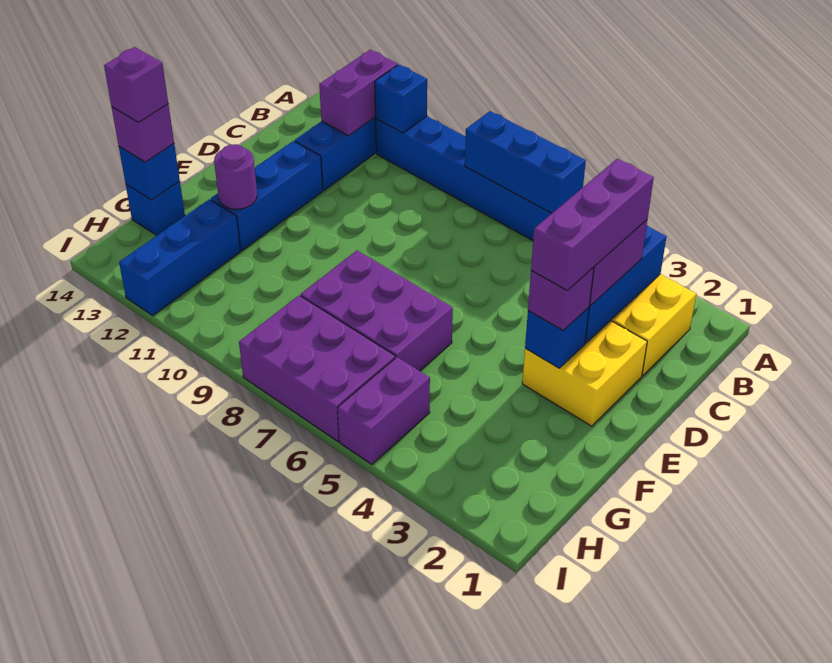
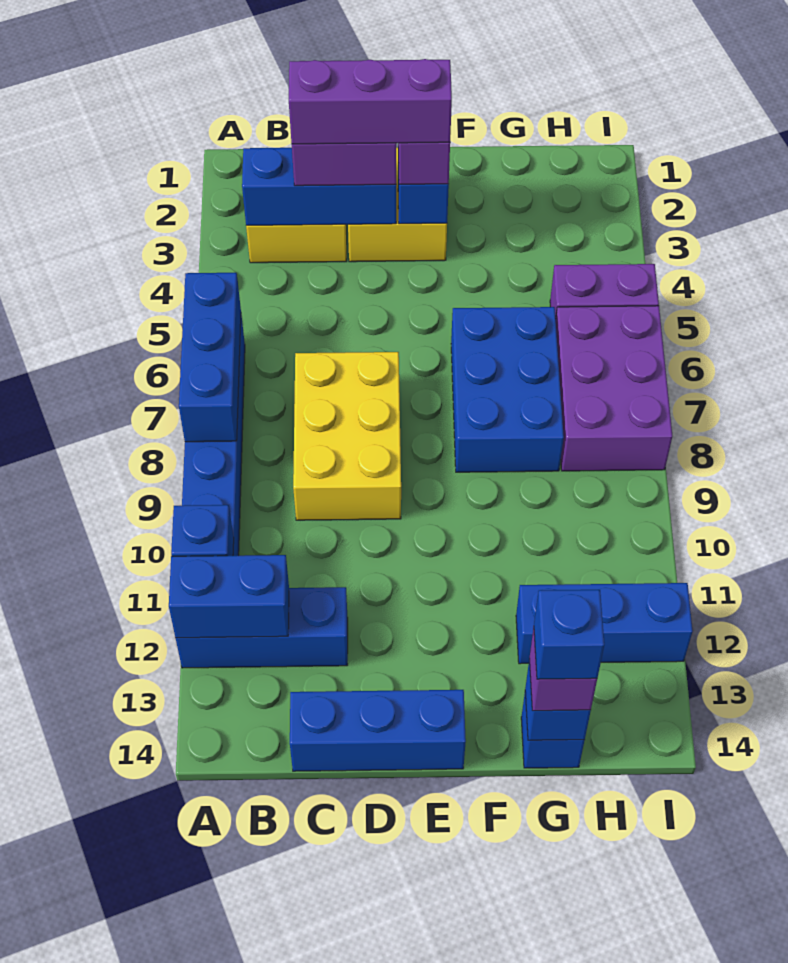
purple 1x2 brick [319,50,398,136] -> blue 1x2 brick [169,555,289,638]
none -> yellow 2x3 brick [293,352,401,520]
blue 1x3 brick [211,141,323,250] -> blue 1x3 brick moved to [290,690,466,771]
purple 2x3 brick [300,250,453,371] -> blue 2x3 brick [451,307,564,472]
purple 1x1 round brick [214,144,257,209] -> none
purple 1x1 brick [104,47,168,122] -> blue 1x1 brick [534,590,604,679]

